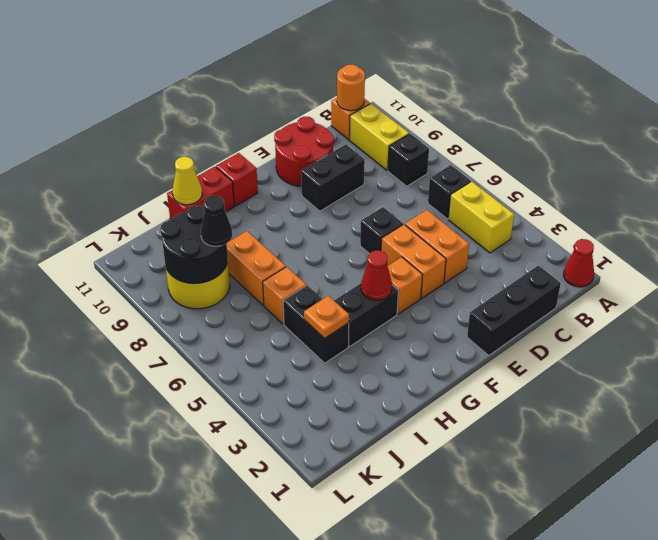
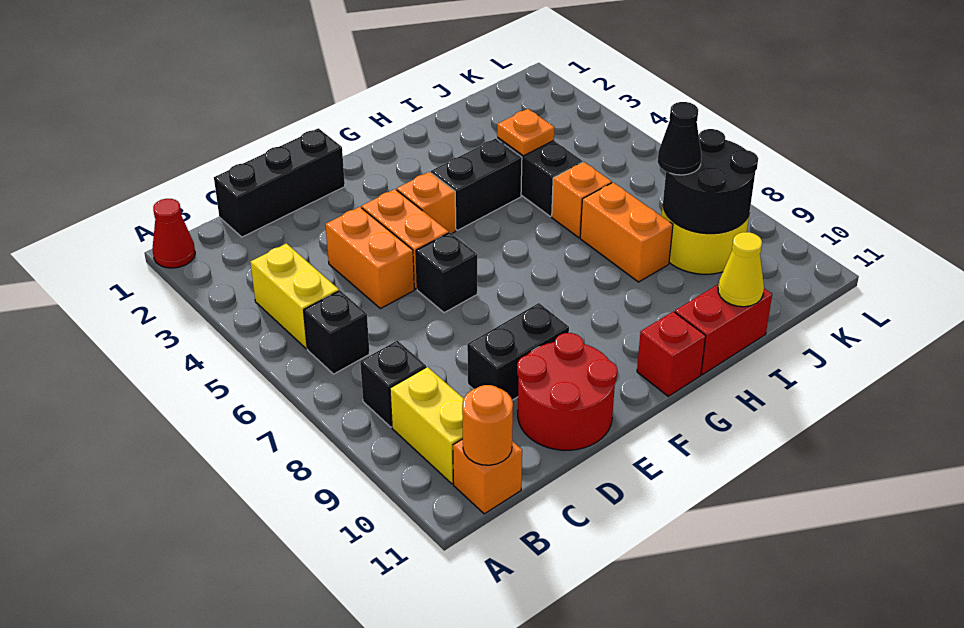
red 1x1 cone [361,251,392,300] -> none

